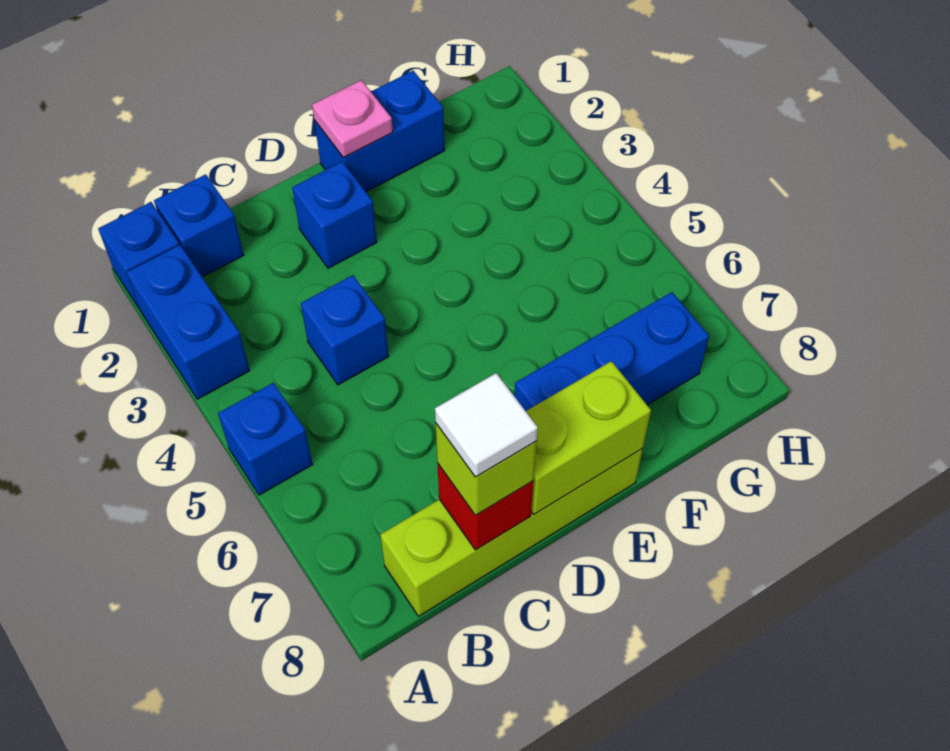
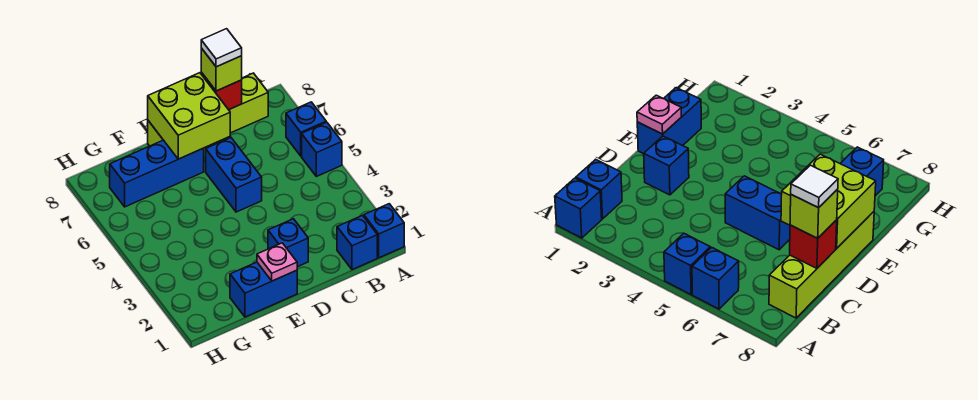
blue 1x2 brick [127,245,250,399] -> blue 1x2 brick moved to [206,138,262,212]
blue 1x1 brick [301,275,389,385] -> blue 1x1 brick moved to [286,102,326,156]
lime 1x2 brick [526,361,651,514] -> lime 2x2 brick [148,73,230,159]

